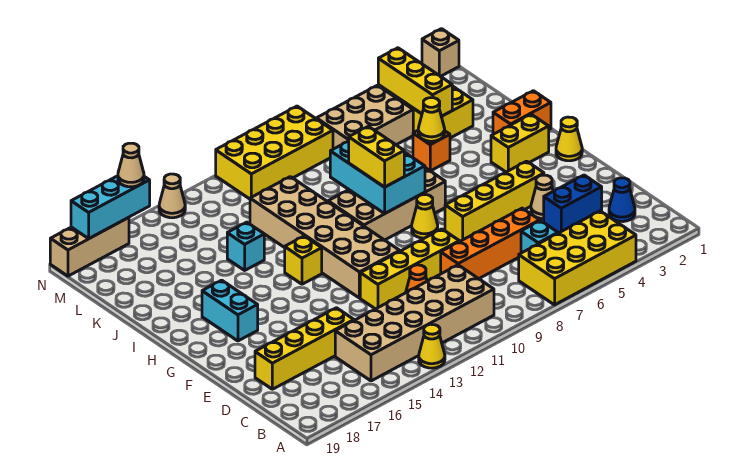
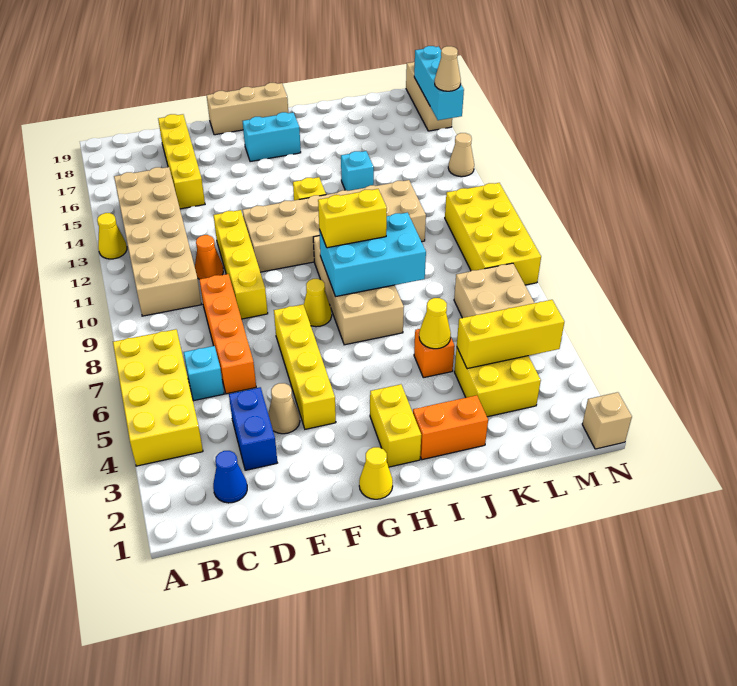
none -> tan 1x3 brick [207,83,288,135]
orange 1x2 brick [493,91,551,134] -> orange 1x2 brick turned to [413,395,488,460]

